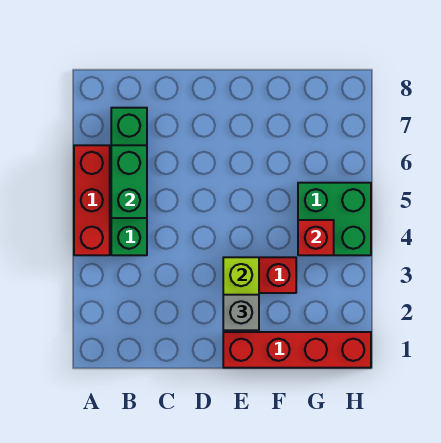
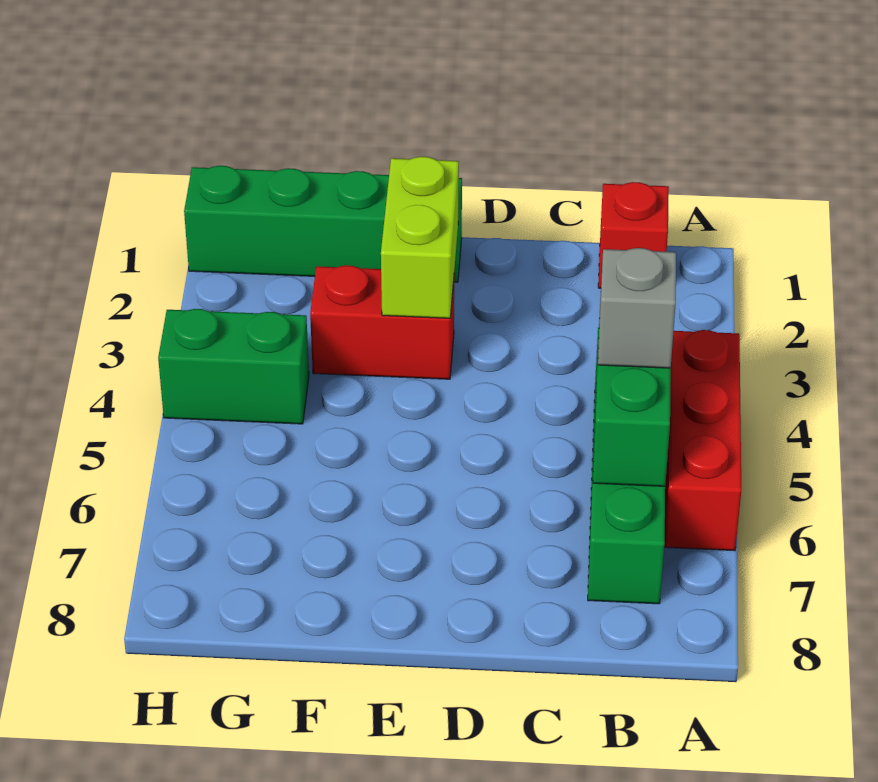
red 1x4 brick [223,332,371,368] -> green 1x4 brick [184,166,462,282]
grey 1x1 brick [223,295,259,330] -> grey 1x1 brick moved to [598,248,676,368]
green 2x2 brick [298,183,371,255] -> green 1x2 brick [158,309,309,424]
red 1x1 brick [298,220,334,255] -> red 1x1 brick moved to [598,182,669,288]

